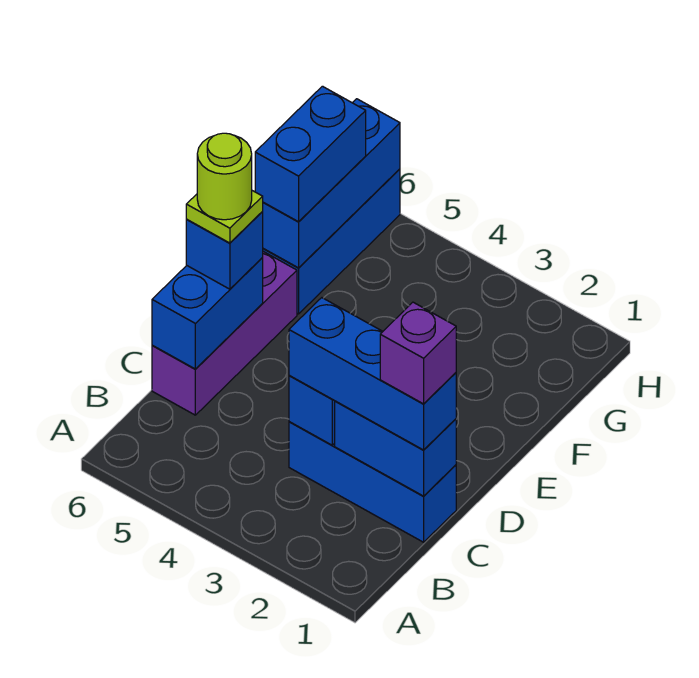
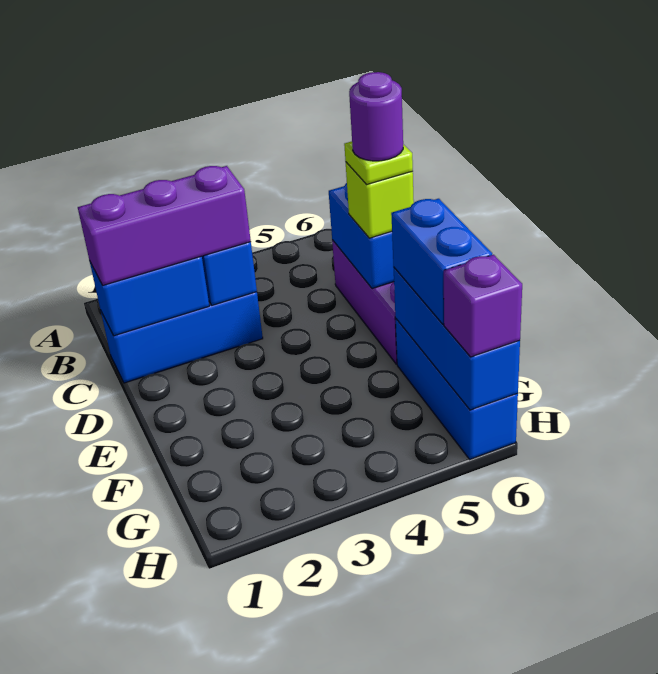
blue 1x3 brick [289,298,456,450] -> purple 1x3 brick [78,166,251,285]
purple 1x1 brick [380,302,456,404] -> purple 1x1 brick moved to [444,255,522,357]
blue 1x1 brick [186,212,263,289] -> lime 1x1 brick [346,162,414,238]
lime 1x1 round brick [197,133,252,220] -> purple 1x1 round brick [349,72,403,161]

